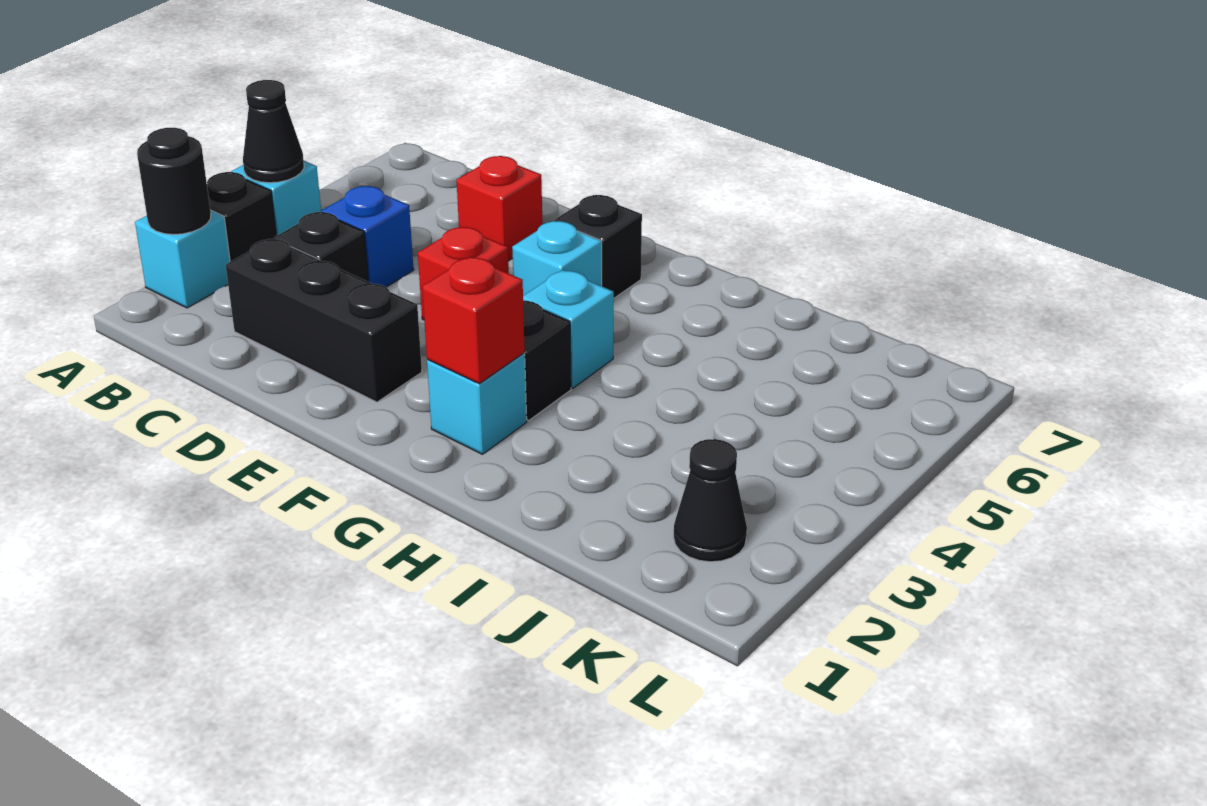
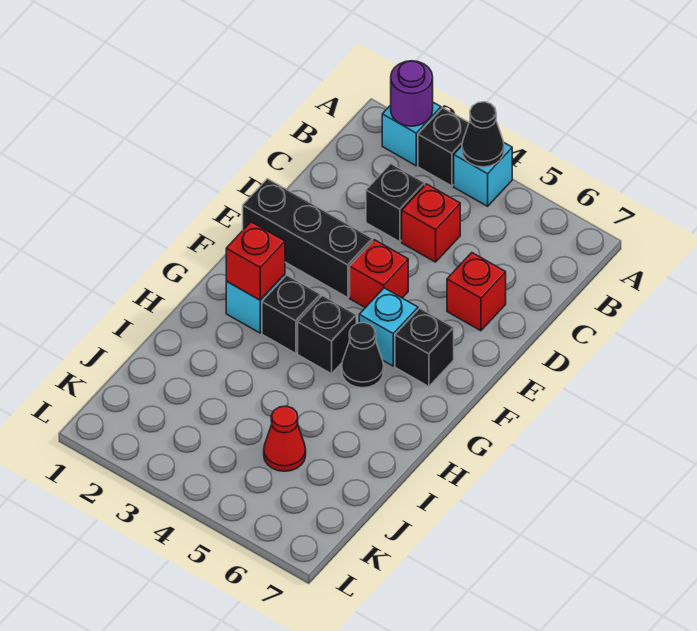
black 1x1 round brick [137,128,211,235] -> purple 1x1 round brick [391,61,433,126]
black 1x3 brick [226,238,422,402] -> black 1x3 brick turned to [243,179,373,298]
blue 1x1 brick [322,186,414,287] -> red 1x1 brick [402,184,460,262]
cyan 1x1 brick [523,270,614,388] -> black 1x1 brick [298,296,356,374]
none -> red 1x1 cone [264,406,306,471]
black 1x1 cone [674,439,747,562] -> black 1x1 cone moved to [342,323,384,388]

